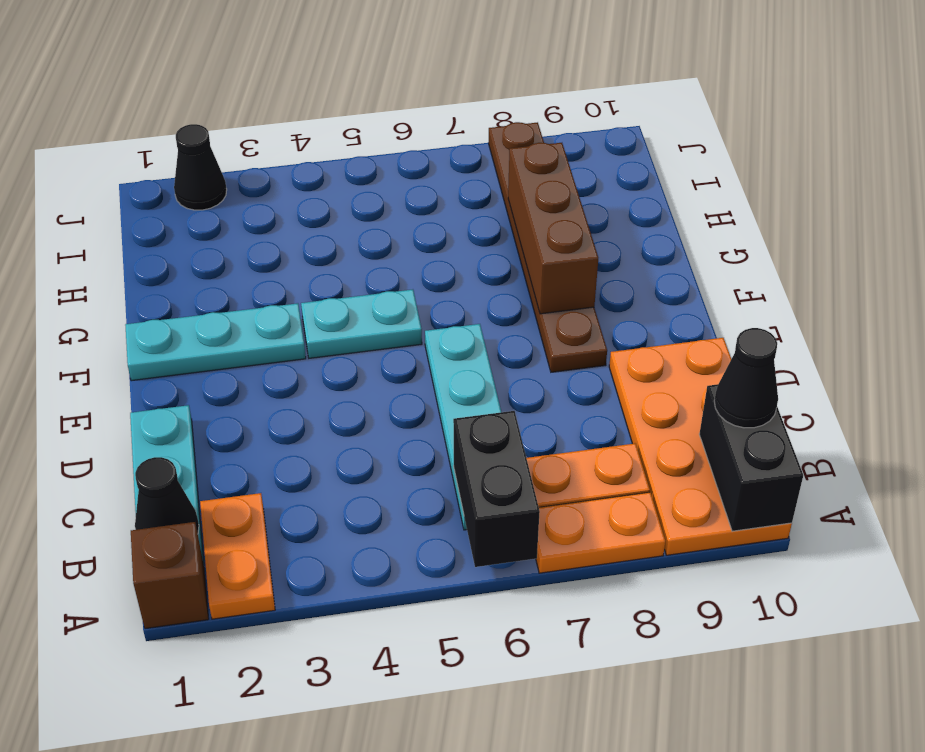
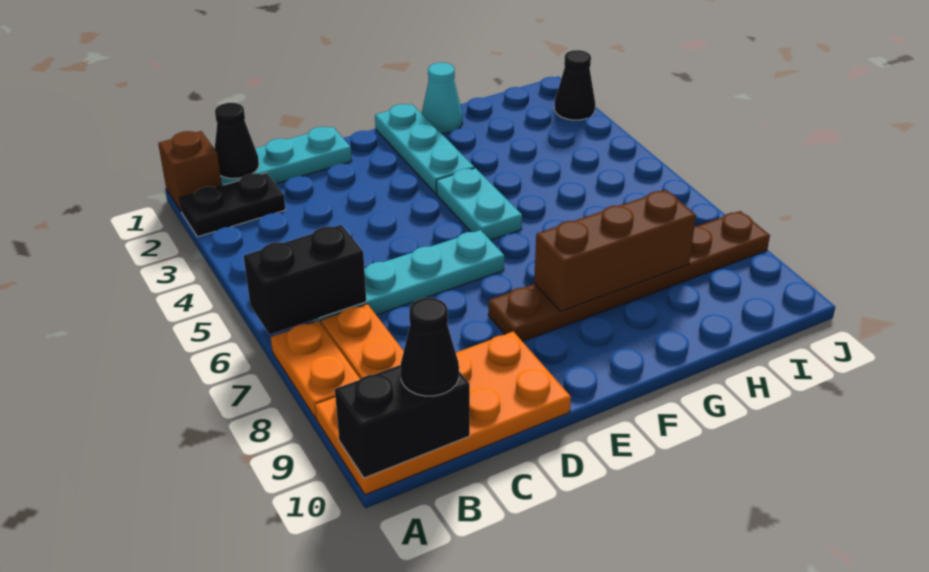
orange 1x2 plate [200,493,275,619] -> black 1x2 plate [179,173,286,237]
none -> cyan 1x1 cone [422,62,462,133]

